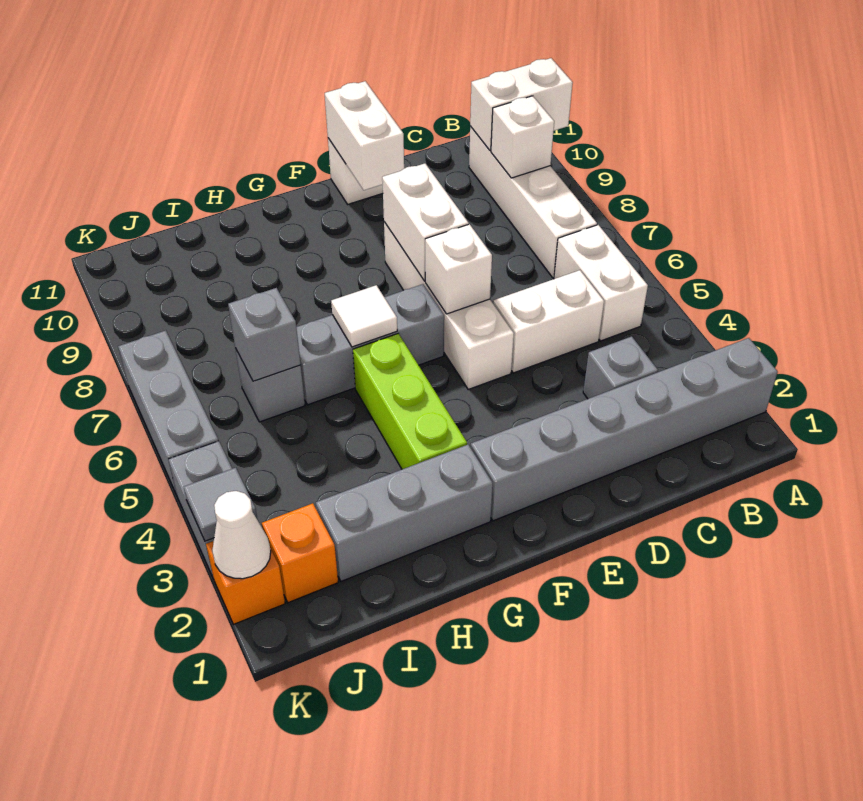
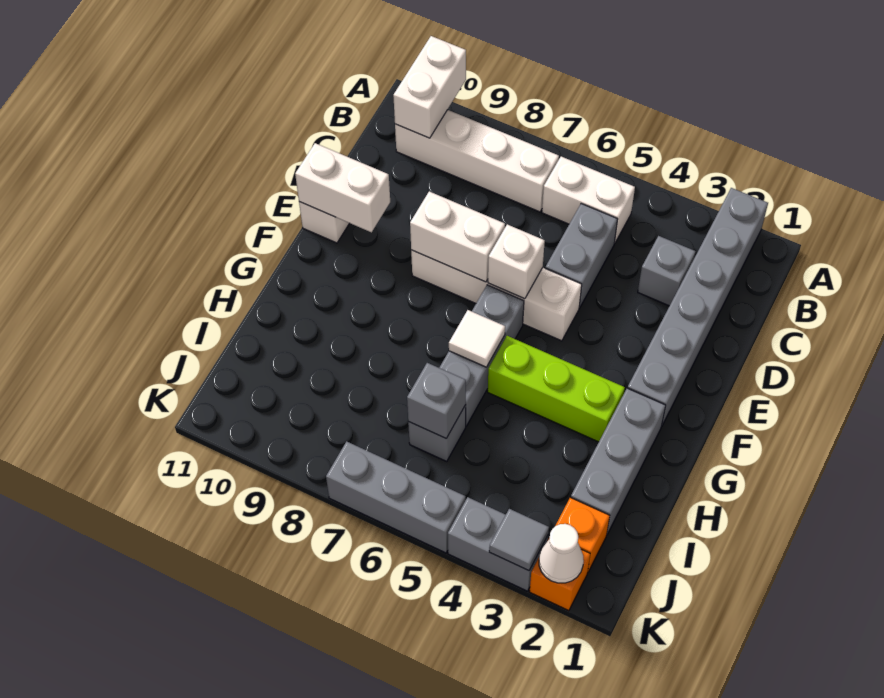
white 1x1 brick [491,96,554,178] -> none
white 1x2 brick [493,270,604,373] -> grey 1x2 brick [545,204,617,308]

